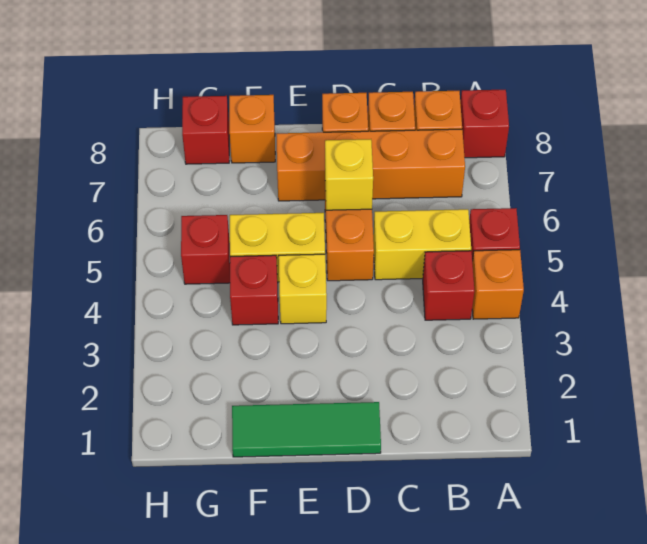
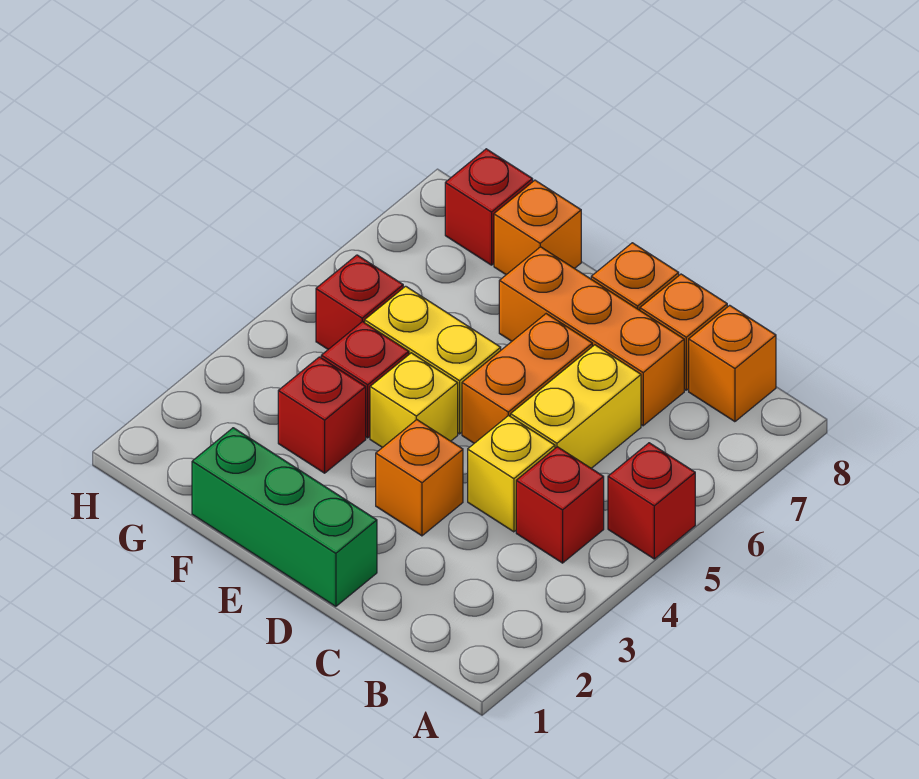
orange 1x1 brick [472,250,524,319] -> orange 1x1 brick moved to [376,420,463,536]
red 1x1 brick [460,90,509,158] -> red 1x1 brick moved to [278,357,366,473]
yellow 1x2 brick [373,209,471,280] -> yellow 1x2 brick turned to [511,345,641,468]
orange 1x4 brick [276,129,465,201] -> orange 1x3 brick [499,247,684,426]
green 1x3 tile [232,402,381,457] -> green 1x3 brick [192,428,377,606]
yellow 1x1 brick [325,139,373,210] -> yellow 1x1 brick moved to [468,415,555,532]

